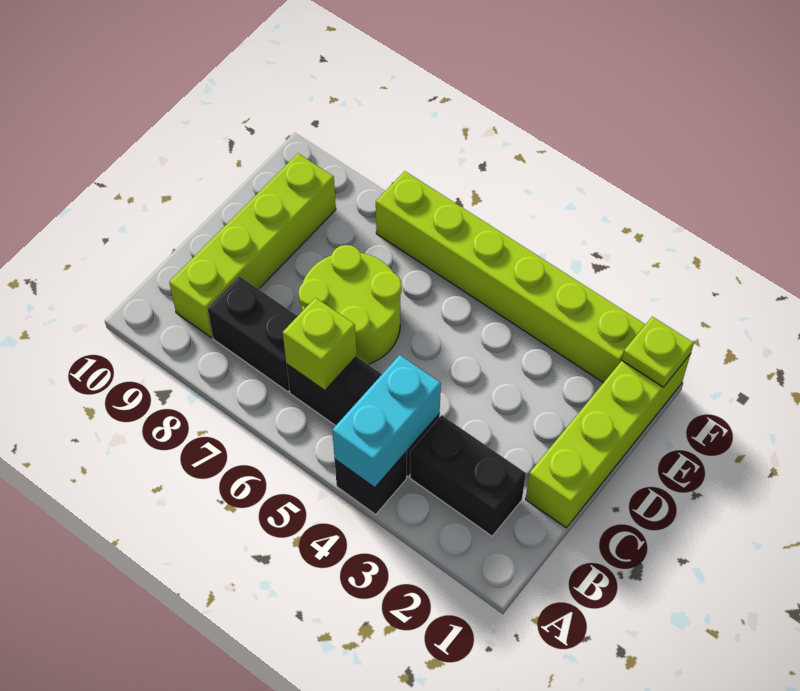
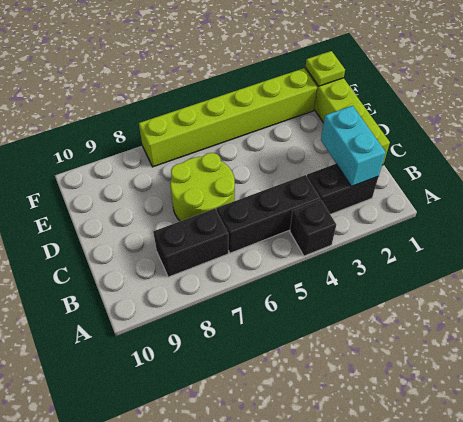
cyan 1x2 brick [332,355,441,488] -> cyan 1x2 brick moved to [321,106,386,186]
lime 1x1 brick [283,298,356,390] -> none
lime 1x4 brick [169,154,336,338] -> none

